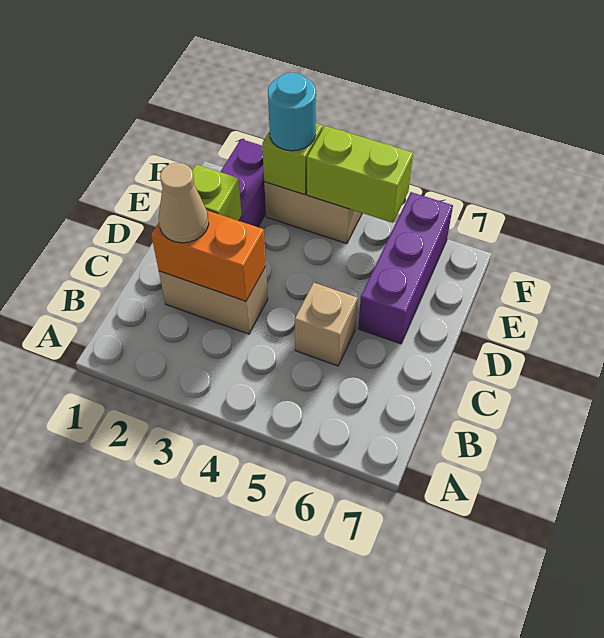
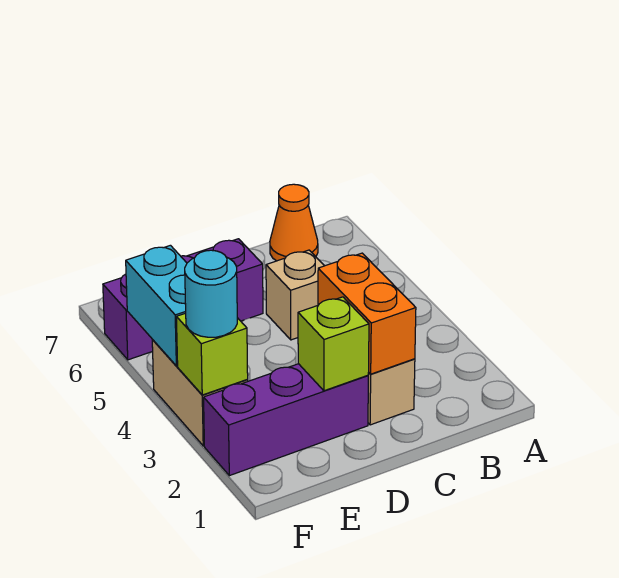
none -> orange 1x1 cone [270,184,318,261]
tan 1x1 cone [159,163,209,243] -> none
lime 1x2 brick [307,126,413,223] -> cyan 1x2 brick [126,245,187,366]

